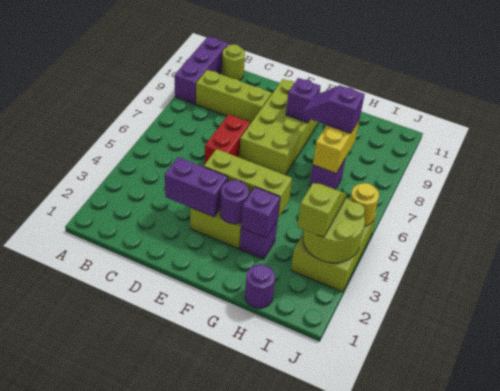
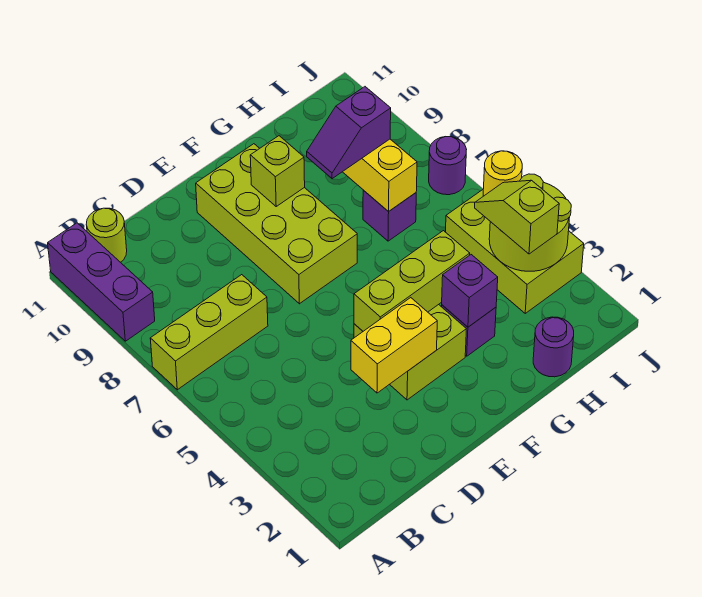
lime 1x3 brick [196,70,272,124] -> lime 1x3 brick moved to [150,275,268,390]
purple 1x2 brick [165,157,228,217] -> yellow 1x2 brick [351,298,437,393]
red 1x2 brick [205,114,250,164] -> none
purple 1x1 round brick [220,180,249,224] -> purple 1x1 round brick moved to [429,137,467,195]
purple 1x1 brick [286,78,321,123] -> lime 1x1 brick [250,136,305,206]

